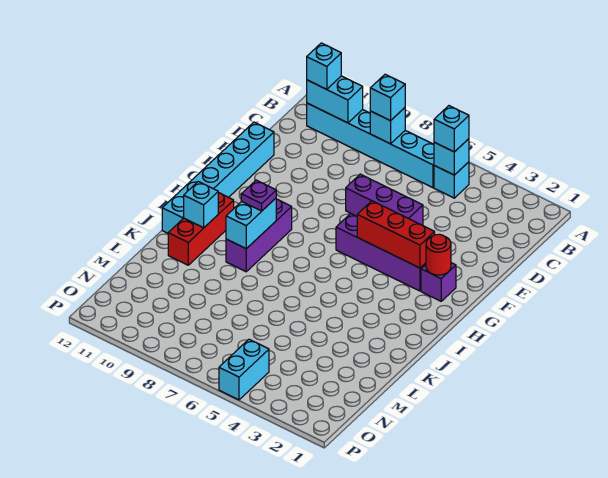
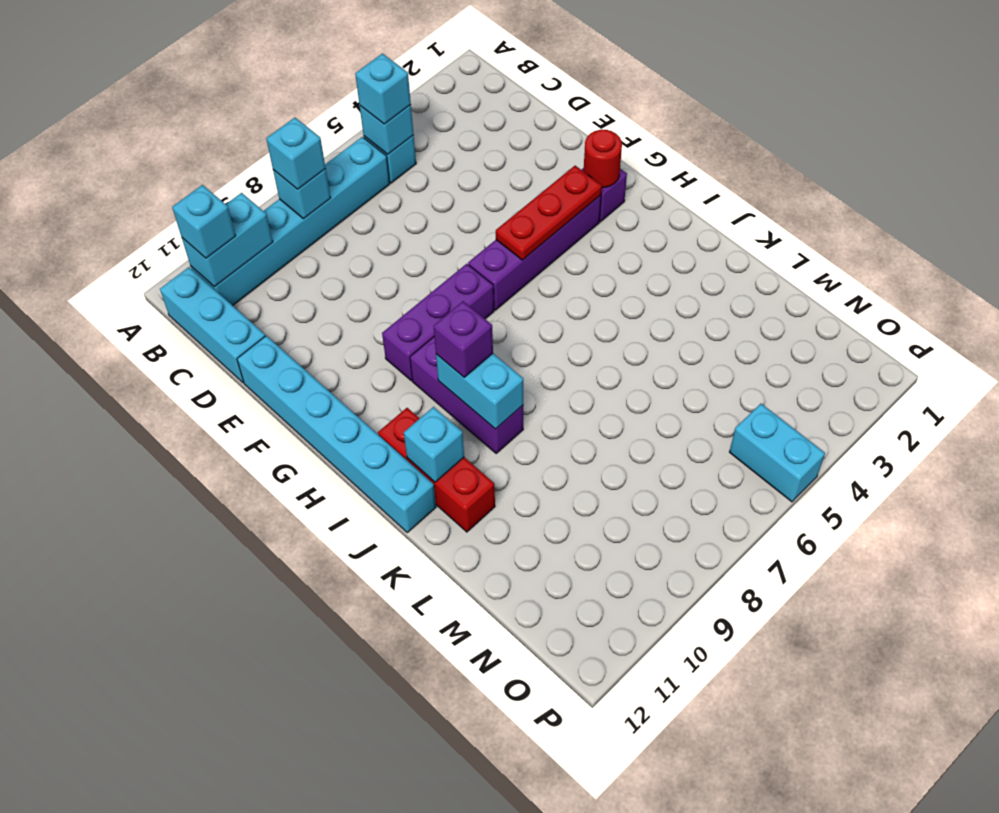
none -> cyan 1x3 brick [160,267,265,383]
purple 1x3 brick [346,174,423,225] -> purple 1x3 brick moved to [382,264,494,381]
red 1x3 brick [357,201,435,268] -> red 1x3 plate [496,166,602,260]
purple 1x1 plate [241,180,276,211] -> purple 1x1 brick [434,301,493,377]

